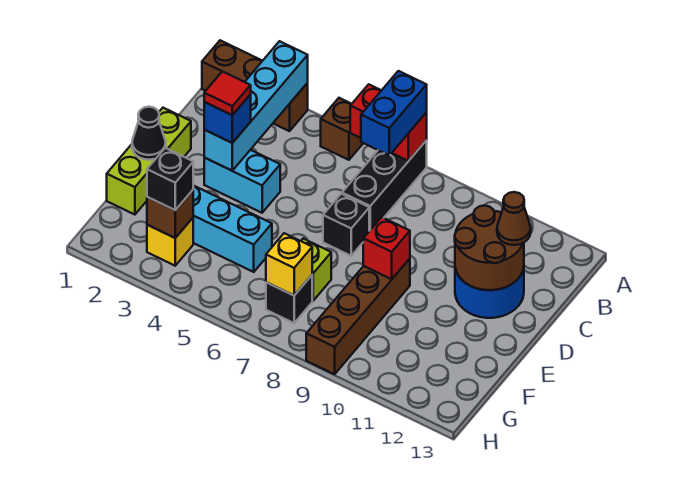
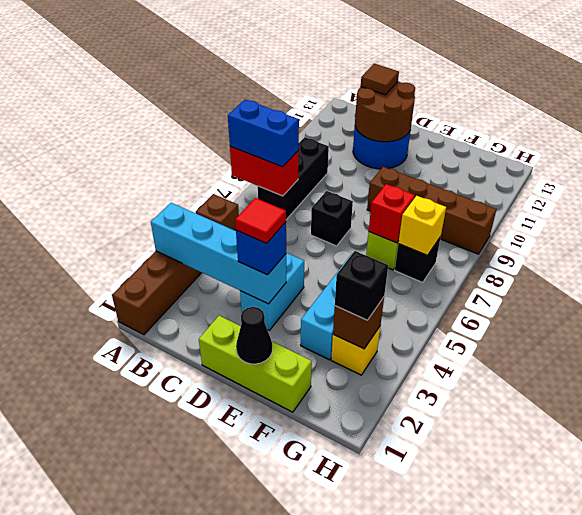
red 1x2 brick [350,84,427,161] -> red 1x2 brick turned to [230,146,299,196]
black 1x3 brick [342,140,427,231] -> black 1x3 brick turned to [258,137,329,220]
brown 1x1 cone [497,192,531,245] -> brown 1x1 tile [361,63,399,95]
red 1x1 brick [363,217,410,279] -> red 1x1 brick moved to [369,184,415,243]

